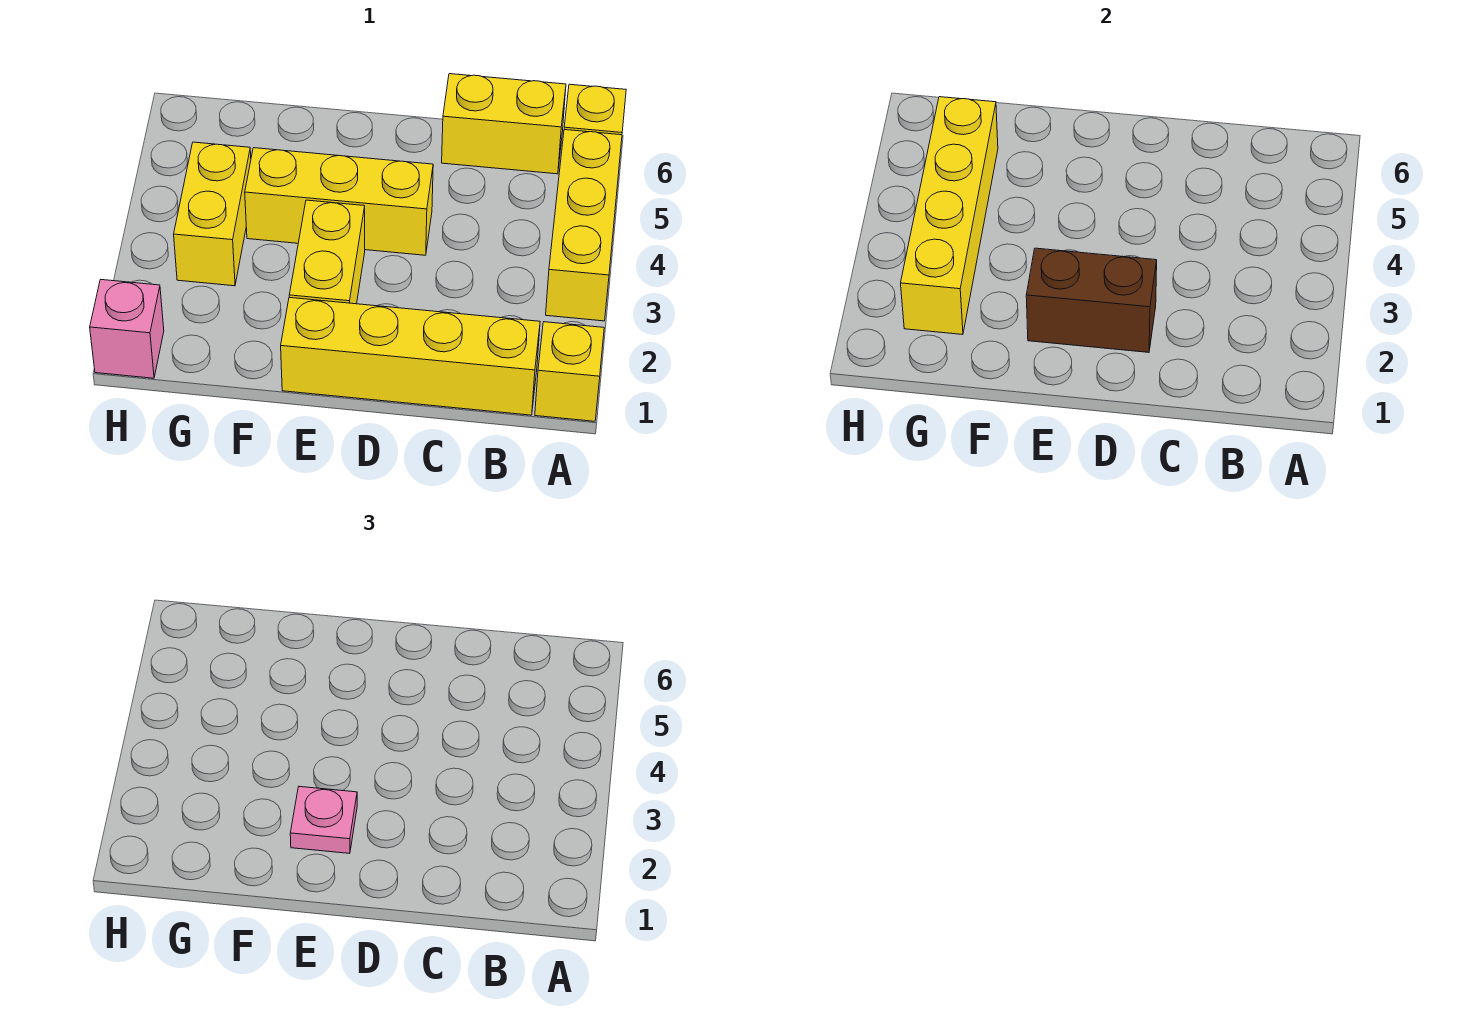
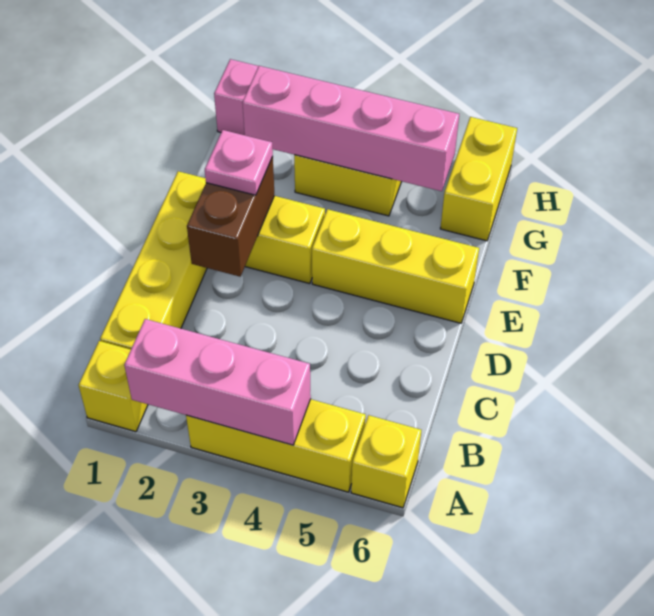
none -> pink 1x3 brick [124,319,311,445]
yellow 1x2 brick [442,74,566,174] -> yellow 1x2 brick moved to [440,117,517,241]
yellow 1x3 brick [245,148,433,255] -> yellow 1x3 brick turned to [312,209,479,323]
yellow 1x4 brick [901,97,998,335] -> pink 1x4 brick [242,66,459,191]

